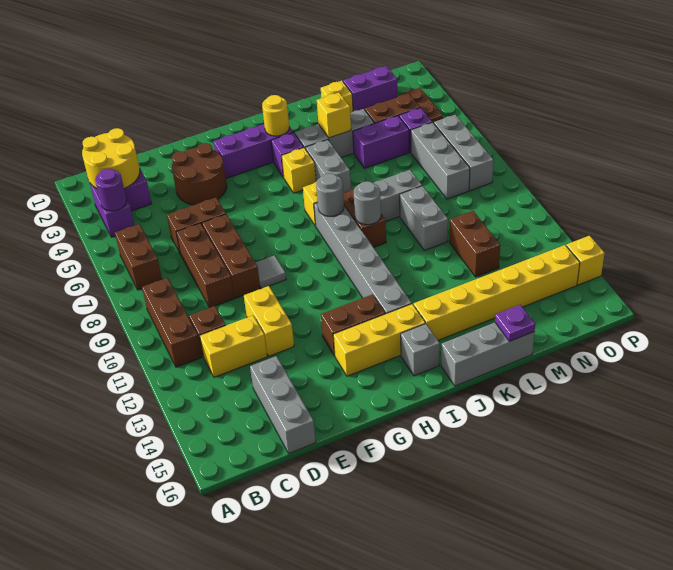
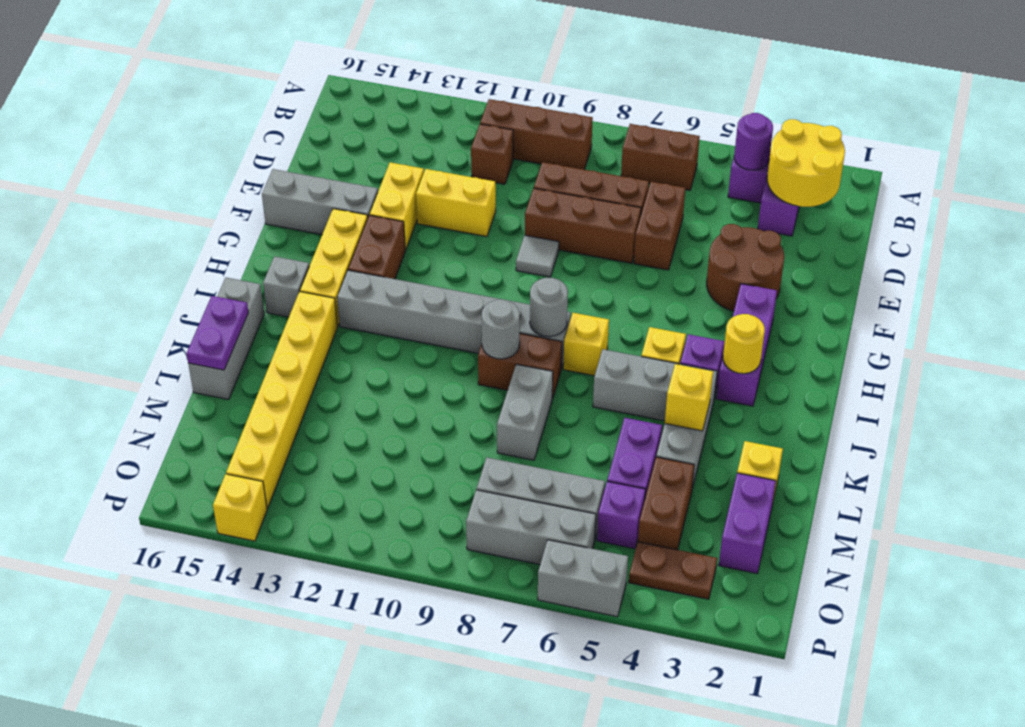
yellow 1x2 brick [200,316,267,377] -> yellow 1x2 brick moved to [370,162,424,250]
grey 1x3 brick [250,356,316,453] -> grey 1x3 brick moved to [262,169,378,235]
grey 1x2 brick [400,186,448,250] -> grey 1x2 brick moved to [538,540,628,617]
purple 1x1 plate [495,305,535,342] -> purple 1x2 plate [187,296,248,370]
brown 1x2 brick [449,211,500,277] -> none

